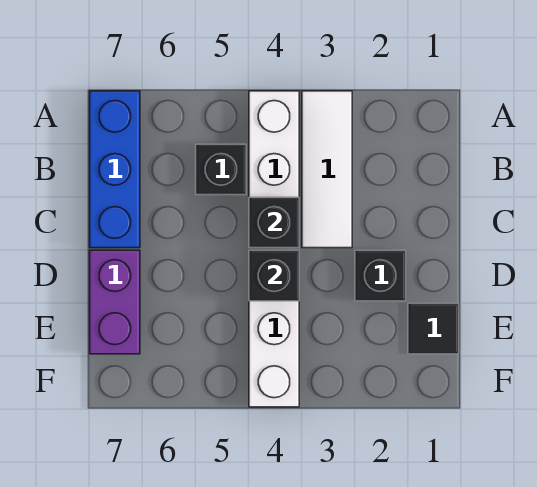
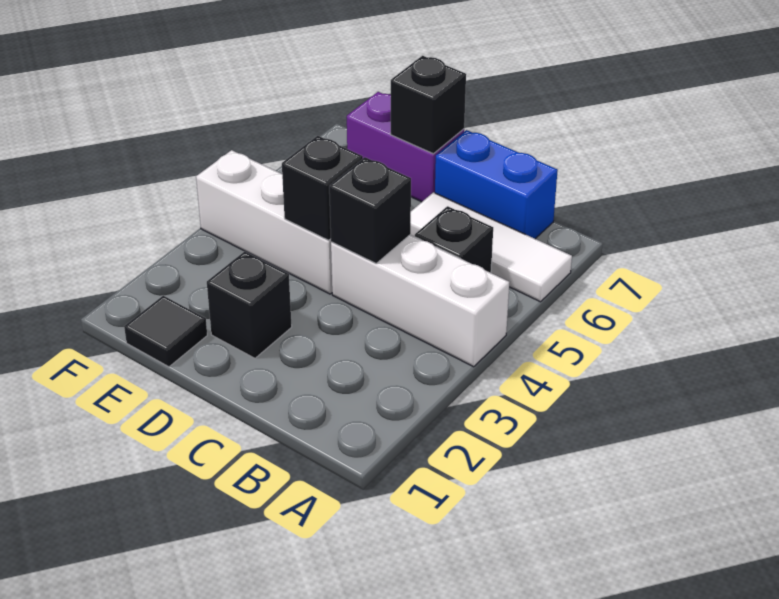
white 1x3 tile [302,91,352,248] -> white 1x3 tile moved to [410,192,572,302]
blue 1x3 brick [90,91,140,248] -> blue 1x2 brick [435,130,558,239]
none -> black 1x1 brick [391,56,466,154]

